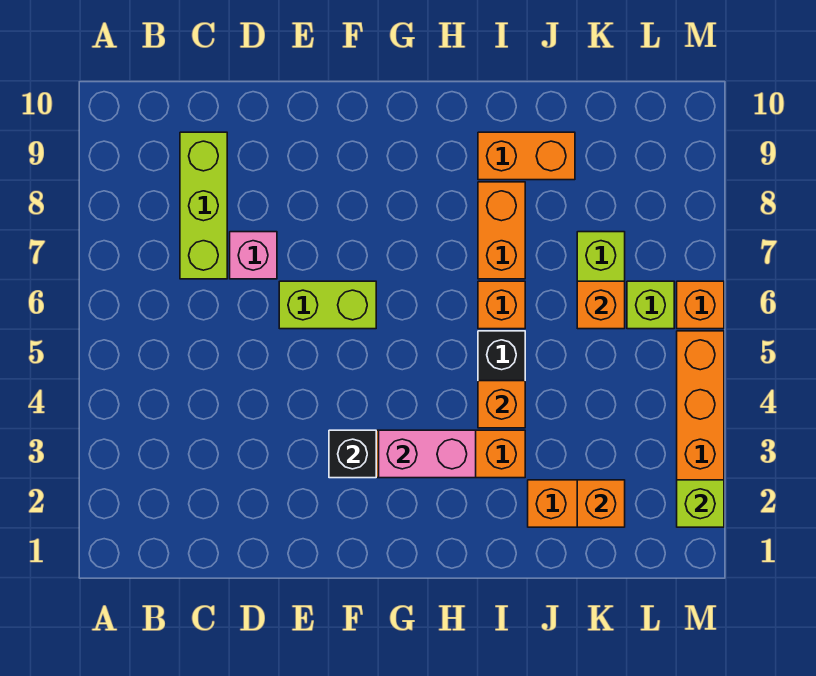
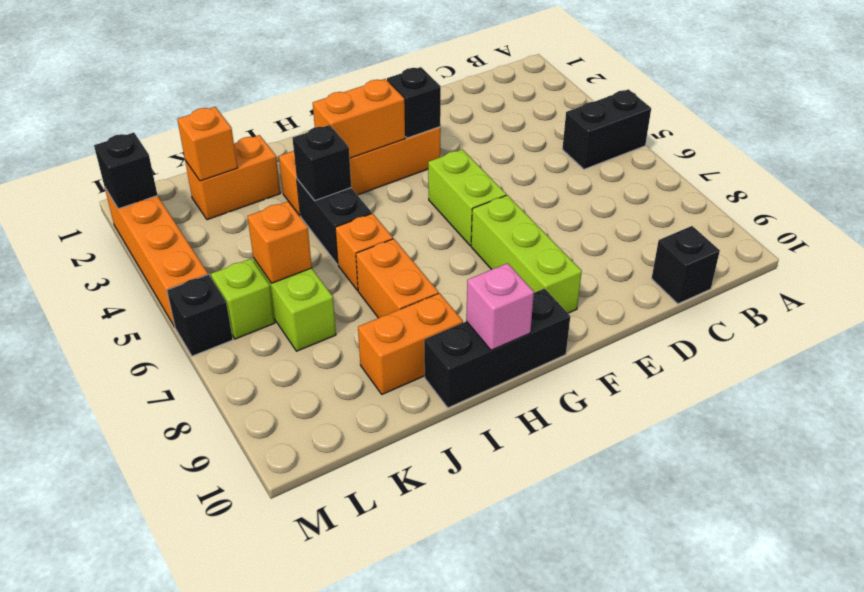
none -> black 1x2 brick [562,89,651,169]
lime 1x3 brick [180,132,227,279] -> lime 1x3 brick moved to [471,195,582,313]
none -> black 1x1 brick [652,226,720,304]
pink 1x1 brick [230,232,277,279] -> pink 1x1 brick moved to [466,263,534,350]
lime 1x2 brick [279,281,376,329] -> lime 1x2 brick turned to [428,149,506,246]
pink 1x2 brick [379,430,476,478] -> orange 1x2 brick [313,79,405,158]
none -> black 1x3 brick [424,289,570,408]
orange 1x1 brick [478,381,525,428] -> black 1x1 brick [293,125,351,201]
lime 1x1 brick [677,480,724,527] -> black 1x1 brick [94,133,158,209]
orange 1x1 brick [677,281,724,329] -> black 1x1 brick [167,275,233,356]

